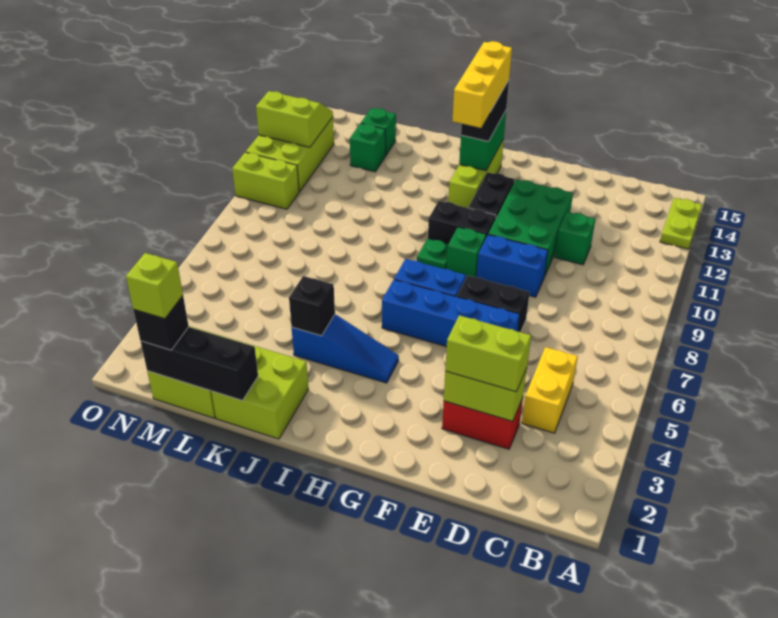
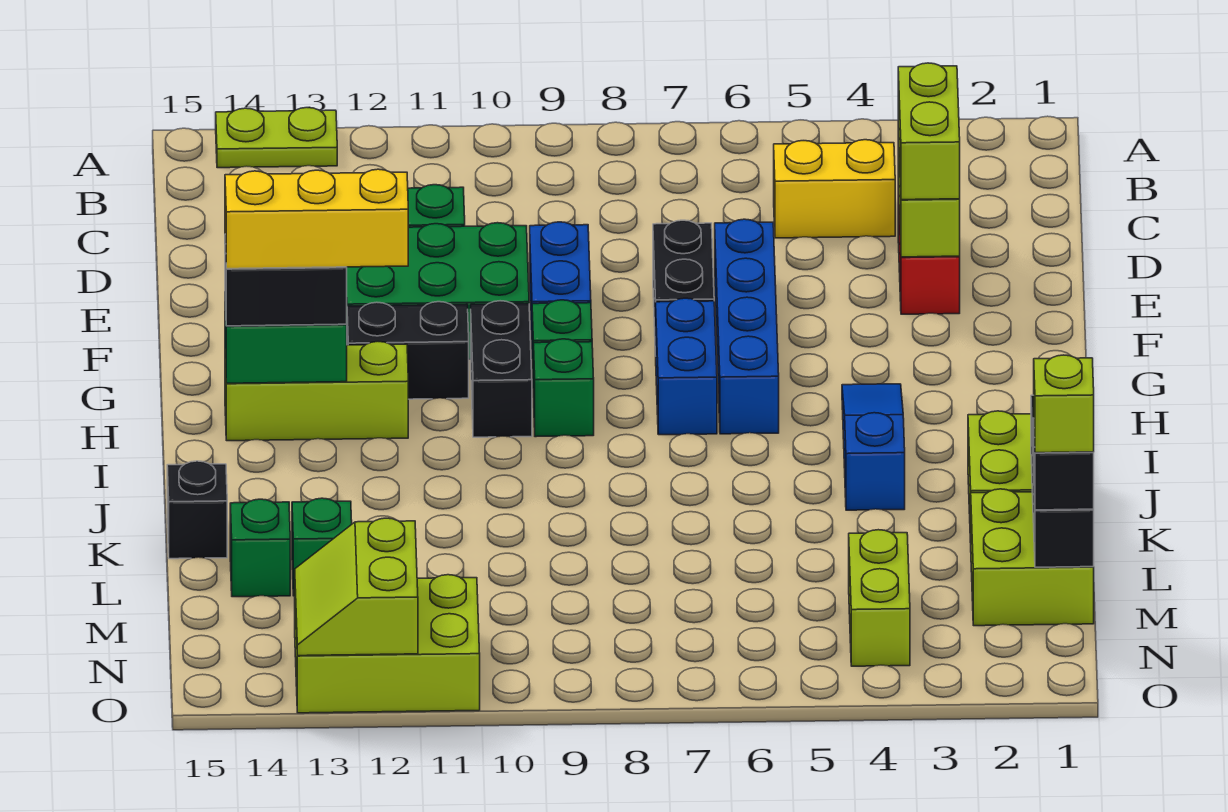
green 1x1 plate [417,238,448,269] -> green 1x1 brick [534,339,594,437]
black 1x1 brick [289,276,335,336] -> black 1x1 brick moved to [167,461,227,559]
lime 1x2 brick [232,152,299,209] -> lime 1x2 brick moved to [849,530,910,666]

